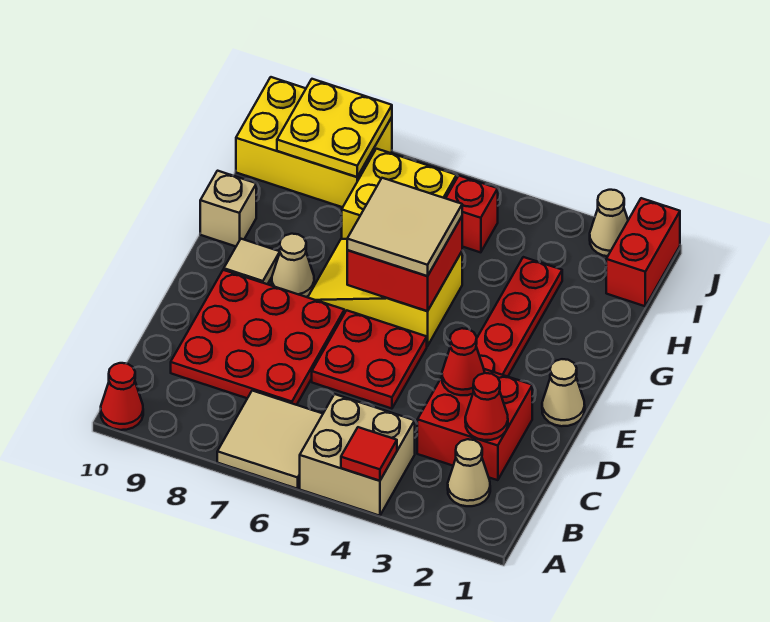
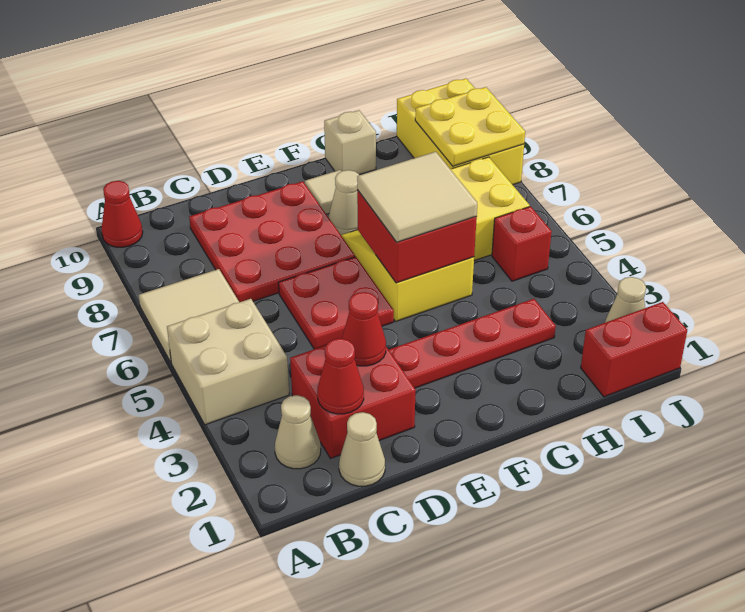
red 1x1 tile [341,427,397,481] -> none
tan 1x1 cone [542,359,585,426] -> tan 1x1 cone moved to [339,412,385,486]

